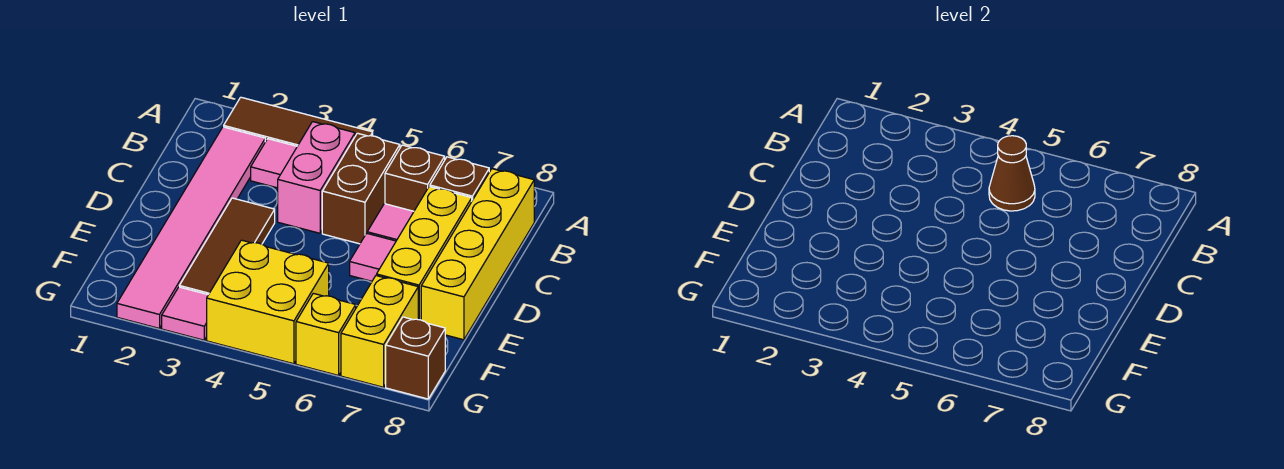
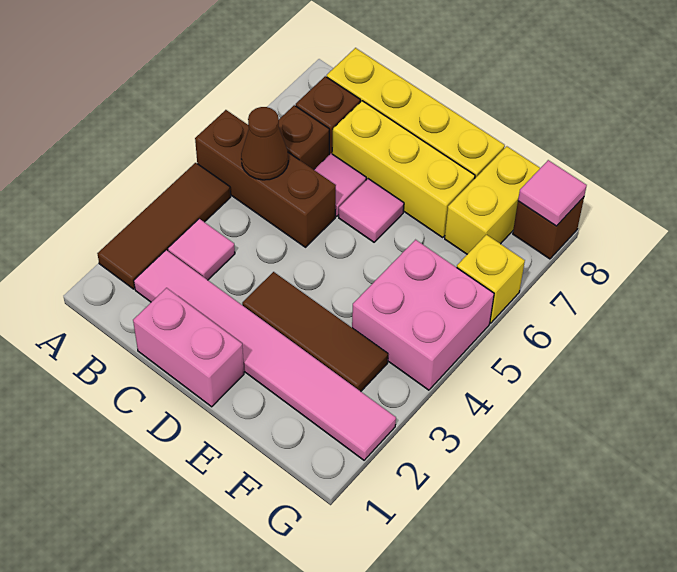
pink 1x2 brick [278,122,355,233] -> pink 1x2 brick moved to [133,288,244,407]
brown 1x2 brick [322,133,400,244] -> brown 1x3 brick [195,110,336,247]
yellow 2x2 brick [207,240,329,364] -> pink 2x2 brick [352,240,494,390]
yellow 1x2 brick [341,276,418,387] -> yellow 1x2 brick turned to [445,146,540,254]
pink 1x1 tile [162,287,208,340] -> pink 1x1 tile moved to [518,160,587,226]

